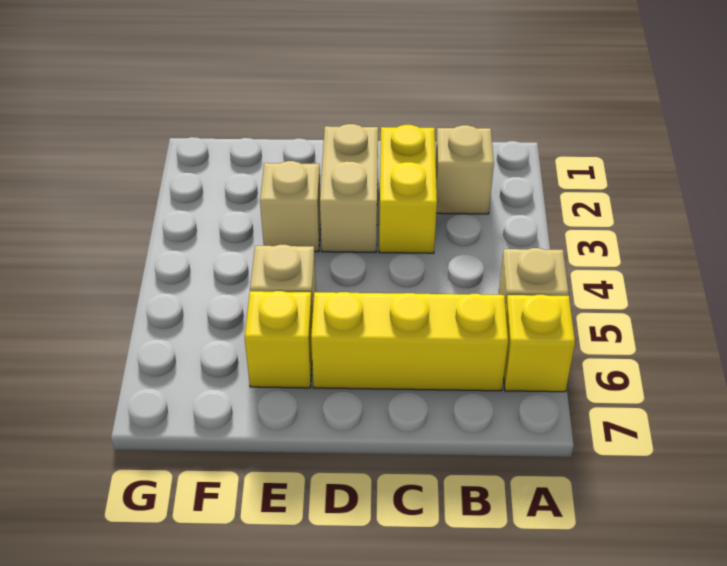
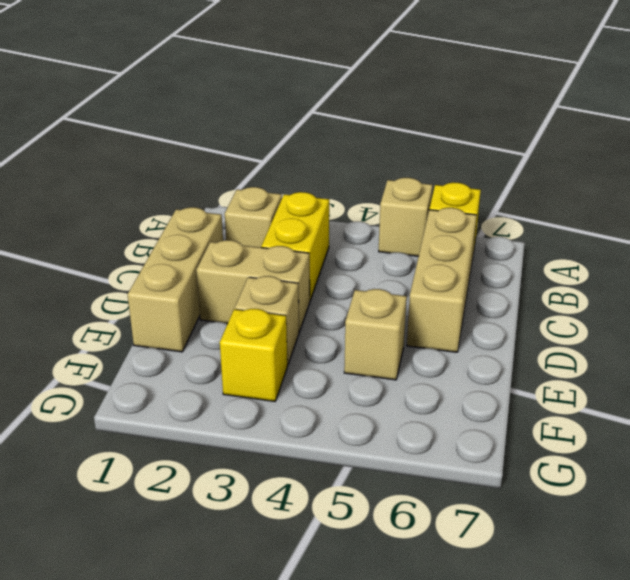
yellow 1x3 brick [311,292,508,391] -> tan 1x3 brick [407,208,477,352]
none -> tan 1x3 brick [128,207,223,352]
yellow 1x2 brick [379,125,437,253] -> yellow 1x2 brick turned to [261,192,329,301]
yellow 1x1 brick [245,291,312,388] -> yellow 1x1 brick moved to [220,309,287,402]

